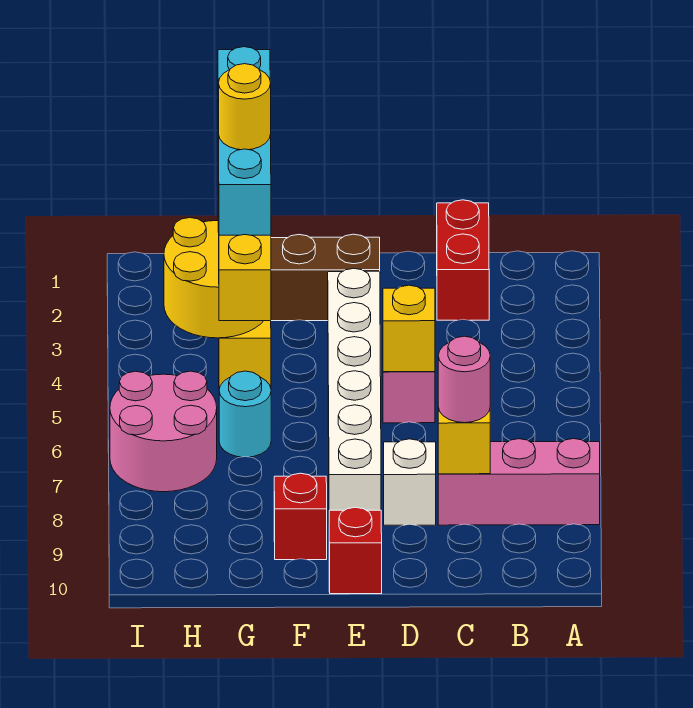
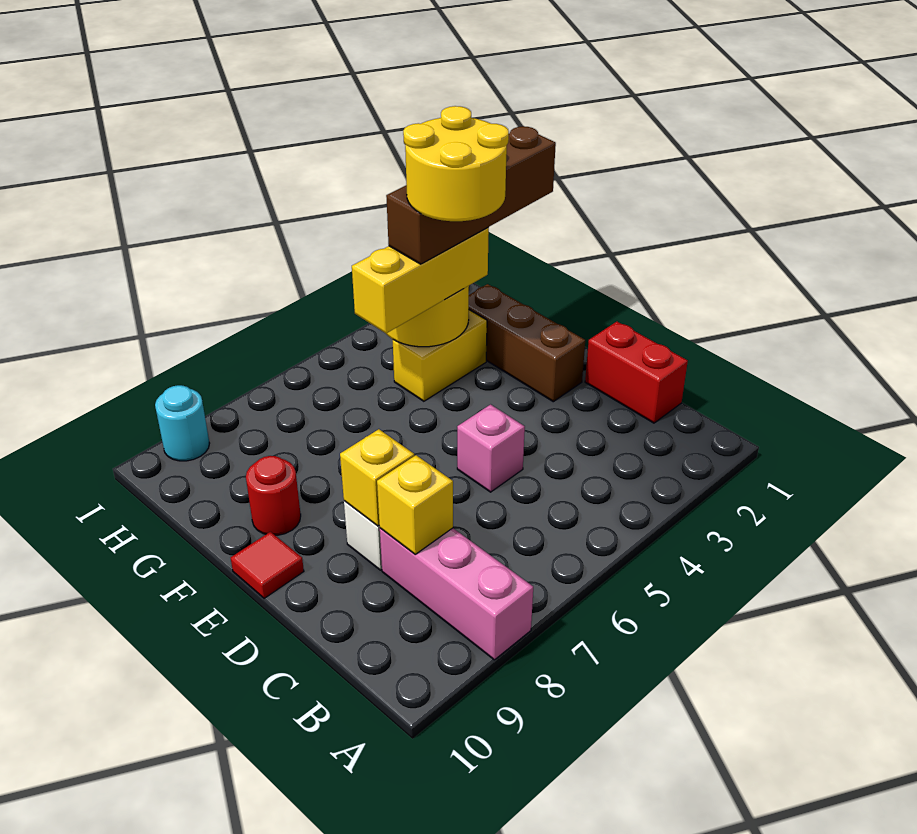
red 1x2 brick [437,200,489,320] -> red 1x2 brick turned to [585,322,688,423]
pink 1x1 round brick [438,336,490,423] -> none
yellow 1x1 brick [383,285,435,372] -> yellow 1x1 brick moved to [340,429,414,526]
white 1x6 brick [328,268,381,511] -> none
red 1x1 brick [329,507,382,594] -> red 1x1 tile [231,532,304,598]
red 1x1 brick [274,473,327,560] -> red 1x1 round brick [246,456,301,535]
cyan 1x4 brick [218,47,271,235] -> brown 1x4 brick [386,126,556,264]
yellow 1x1 round brick [218,64,271,150] -> yellow 2x2 round brick [403,106,509,221]
cyan 1x1 round brick [219,371,271,457] -> cyan 1x1 round brick moved to [155,385,210,461]
pink 2x2 round brick [110,371,217,492] -> none

